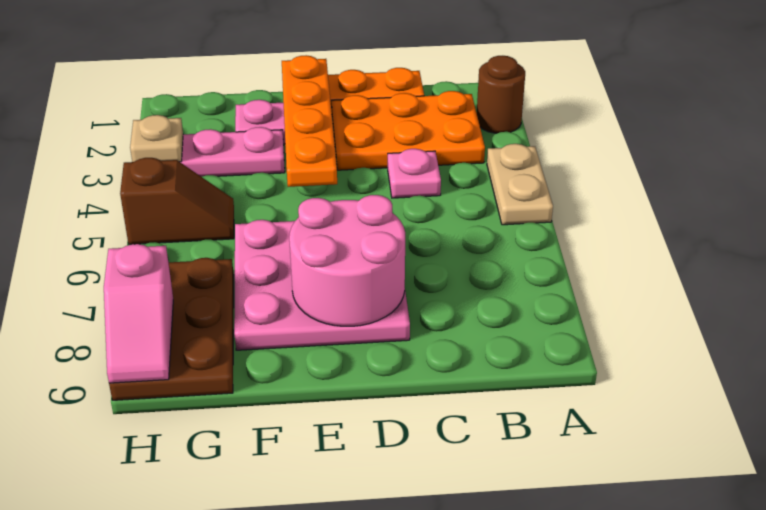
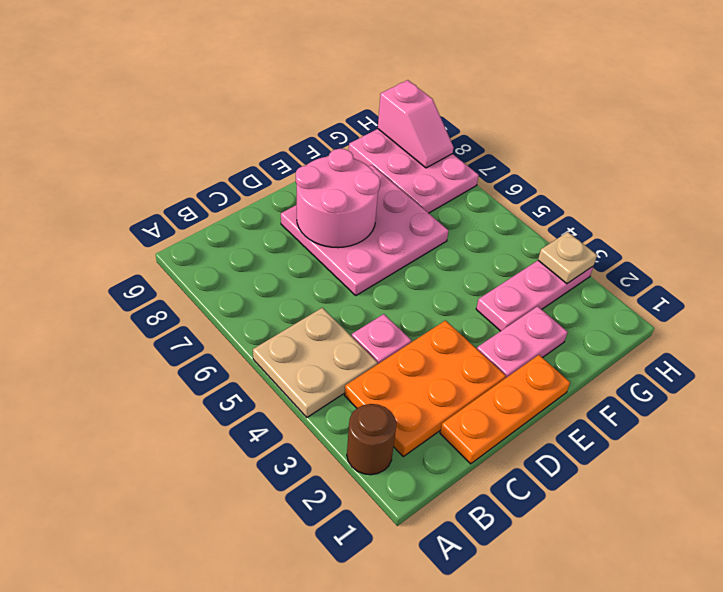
tan 1x2 plate [487,144,553,225] -> tan 2x2 plate [253,308,377,417]
orange 1x4 plate [282,55,337,187] -> none
brown 1x2 slope [120,158,234,244] -> none
brown 2x3 plate [109,258,234,400] -> pink 2x3 plate [349,129,479,213]
pink 1x2 slope [104,244,173,383] -> pink 1x2 slope turned to [378,80,454,168]

